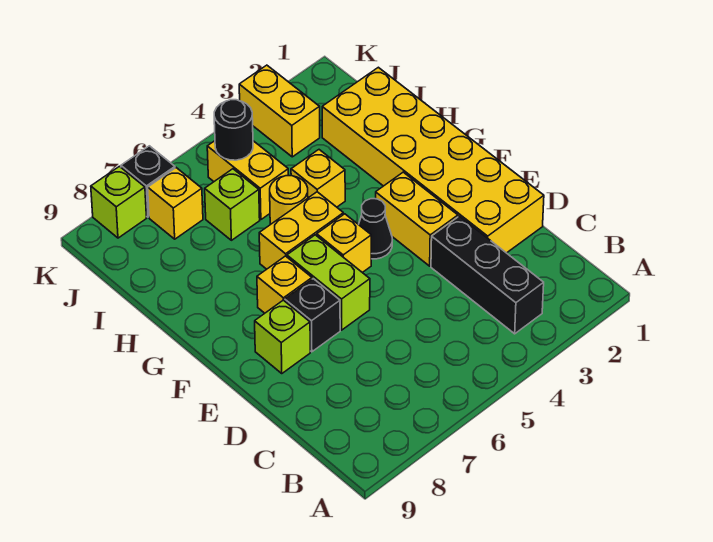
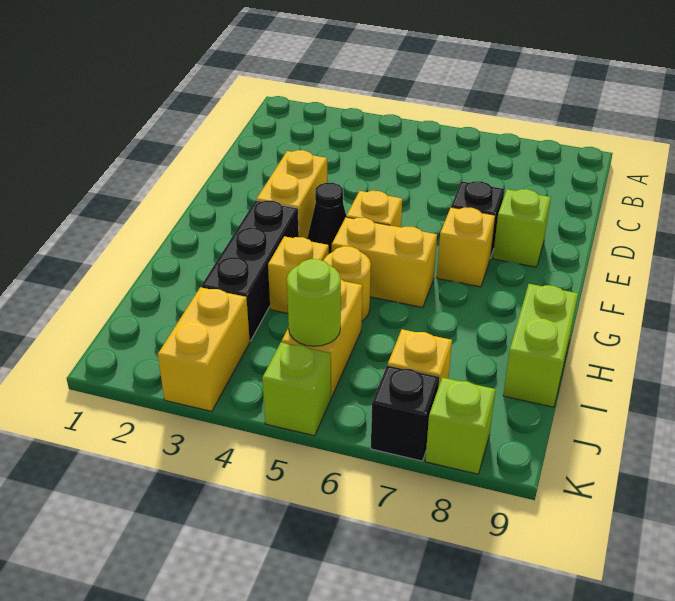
black 1x3 brick [431,216,544,334] -> black 1x3 brick moved to [201,200,299,341]
yellow 2x6 brick [322,67,544,253] -> none
lime 1x2 brick [287,235,370,330] -> lime 1x2 brick moved to [503,284,578,407]
lime 1x1 brick [205,169,260,240] -> lime 1x1 brick moved to [262,342,331,436]
black 1x1 round brick [214,100,253,160] -> lime 1x1 round brick [287,259,341,346]

